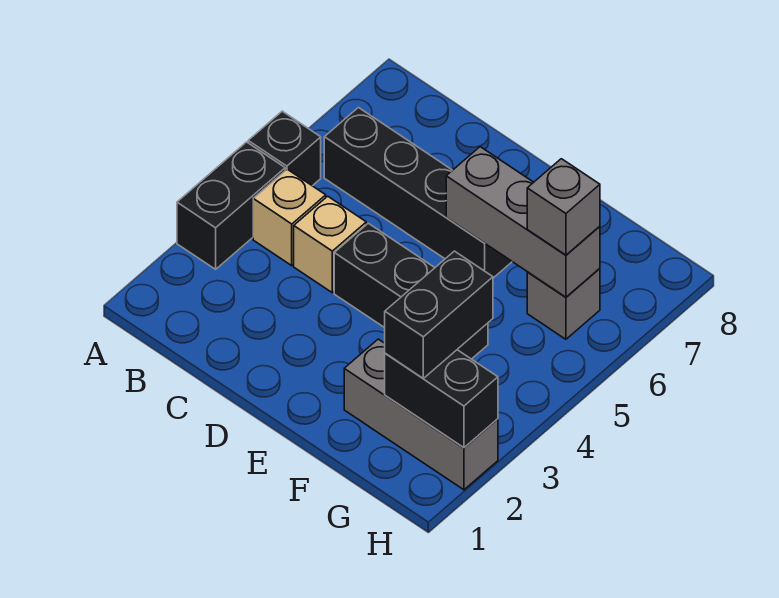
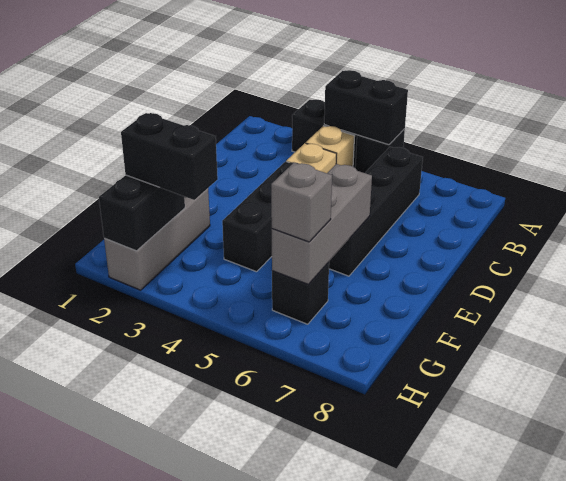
none -> black 1x2 brick [324,70,408,145]
grey 1x1 brick [527,269,600,339] -> black 1x1 brick [272,262,329,324]

